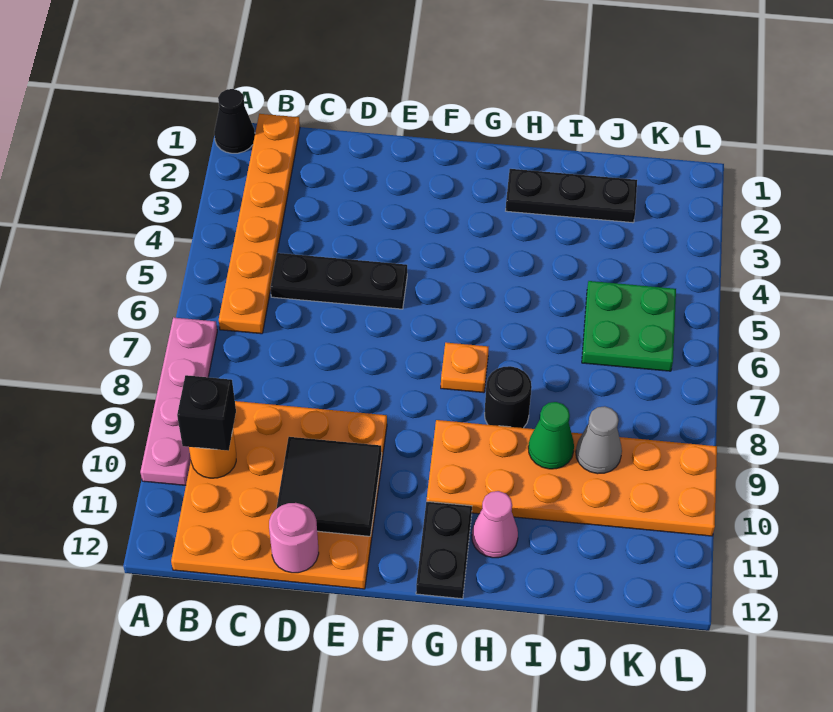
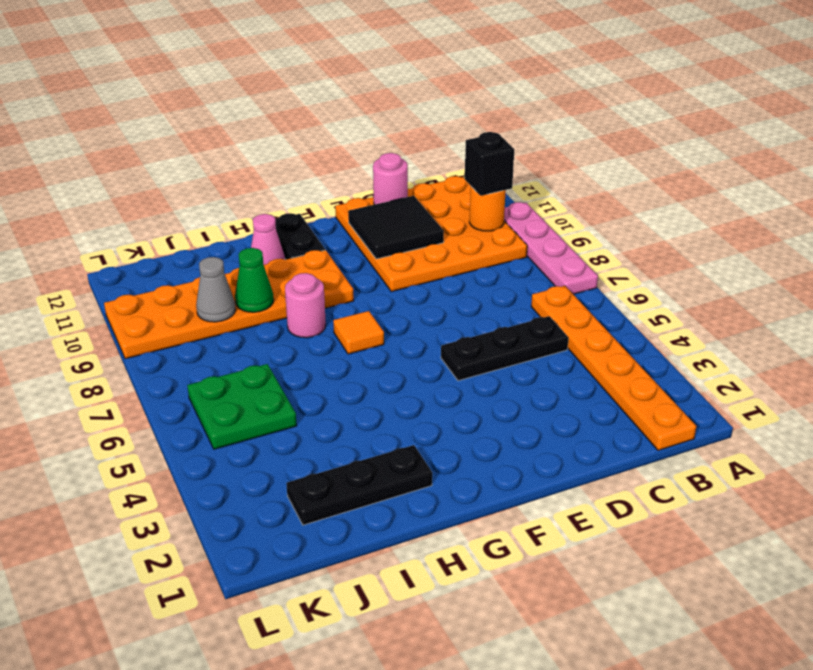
black 1x1 cone [214,89,255,153] -> none
orange 1x1 plate [441,343,489,393] -> orange 1x1 tile [333,311,384,354]
black 1x1 round brick [485,366,532,428] -> pink 1x1 round brick [285,273,326,338]

